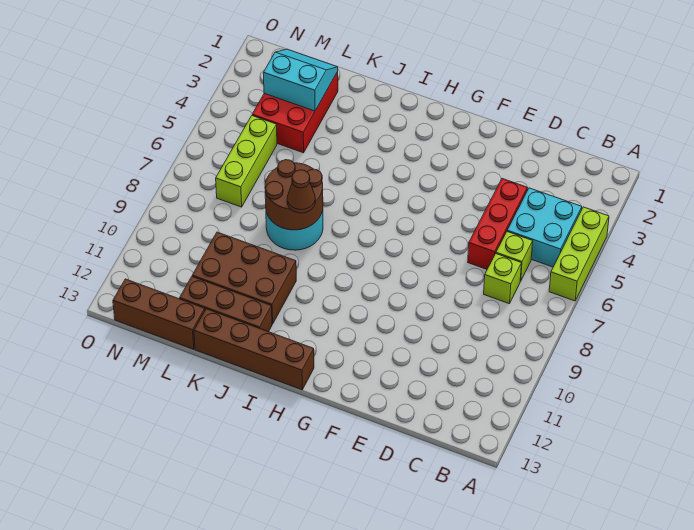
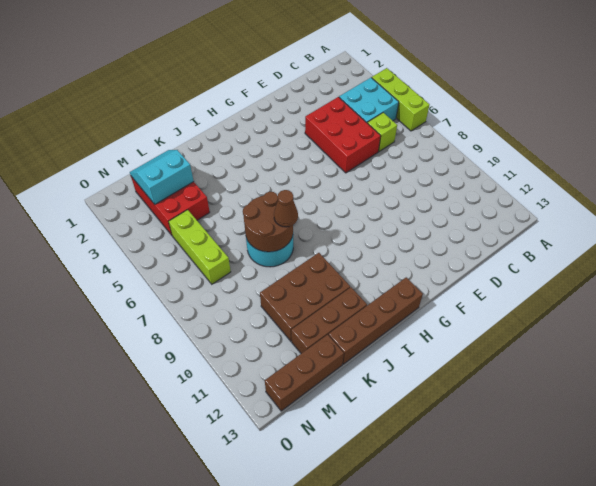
lime 1x1 brick [484,254,521,304] -> none
red 1x3 brick [468,179,528,269] -> red 2x3 brick [305,97,381,173]

